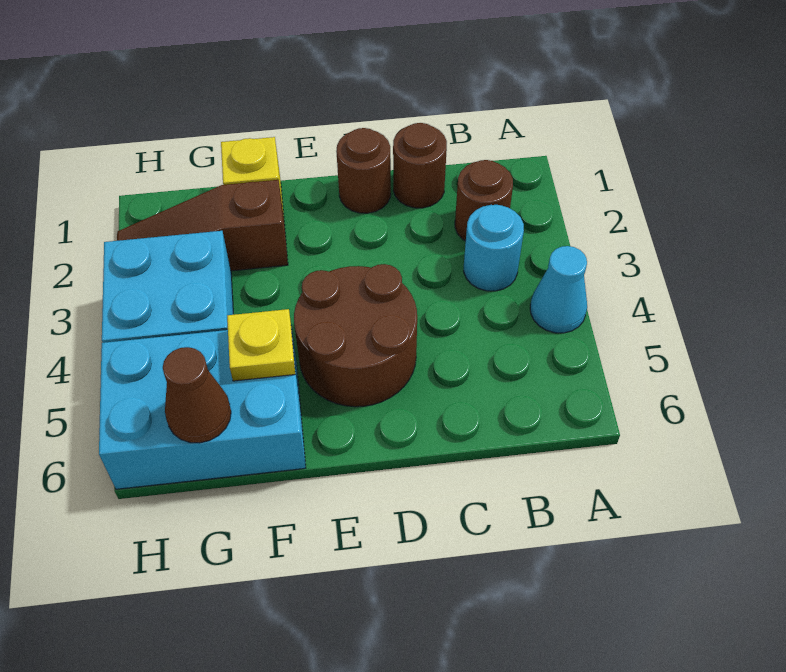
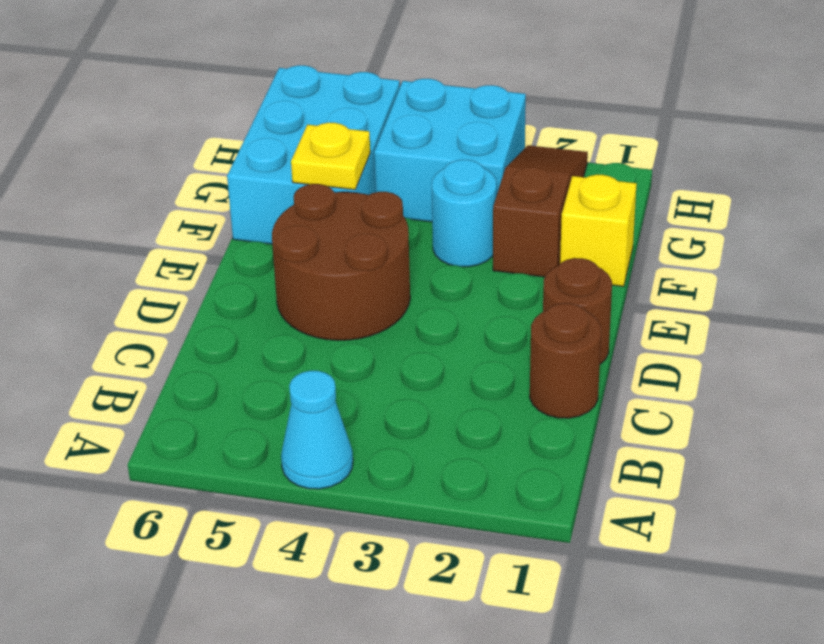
brown 1x1 round brick [455,160,513,241] -> none
cyan 1x1 round brick [464,205,524,291] -> cyan 1x1 round brick moved to [432,160,496,267]
brown 1x1 cone [163,347,231,443] -> none

